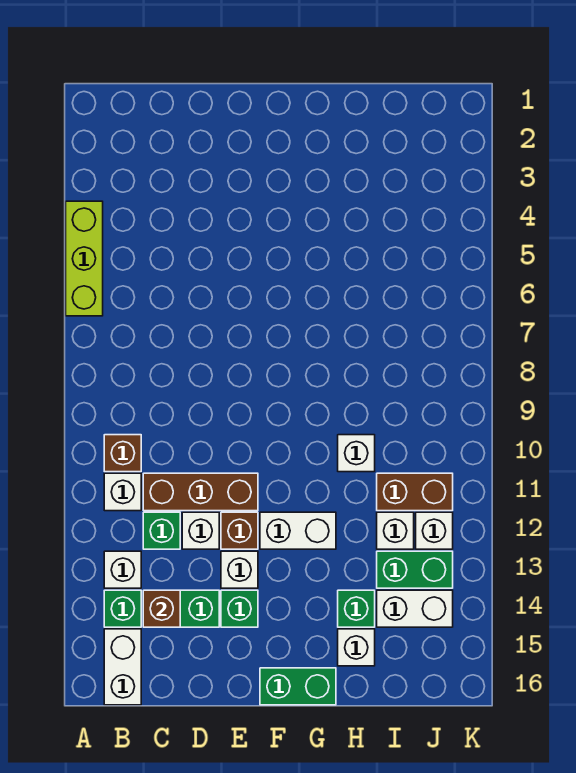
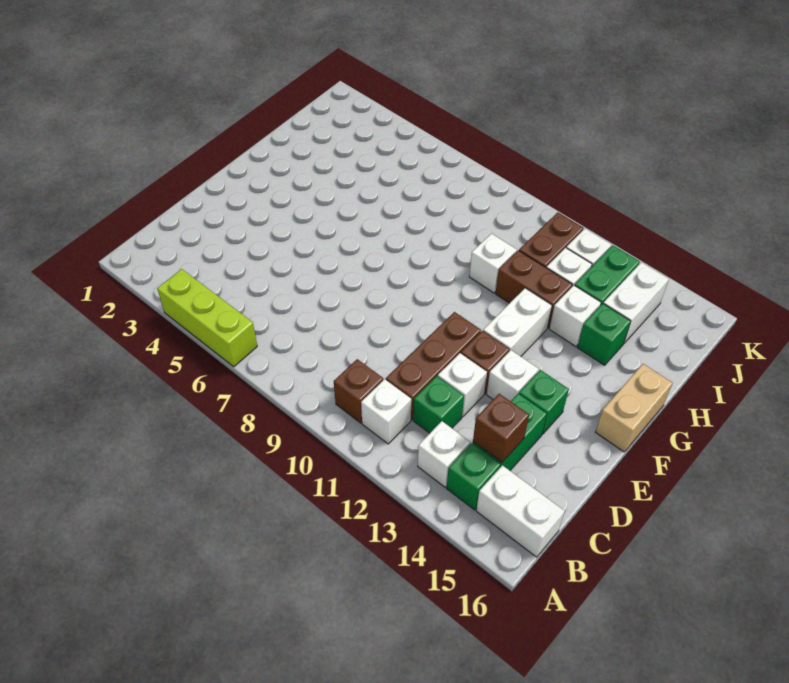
green 1x2 brick [260,668,336,705] -> tan 1x2 brick [595,364,672,452]
none -> brown 1x2 brick [495,250,572,328]
white 1x1 brick [338,629,375,666] -> white 1x1 brick moved to [549,285,601,347]

